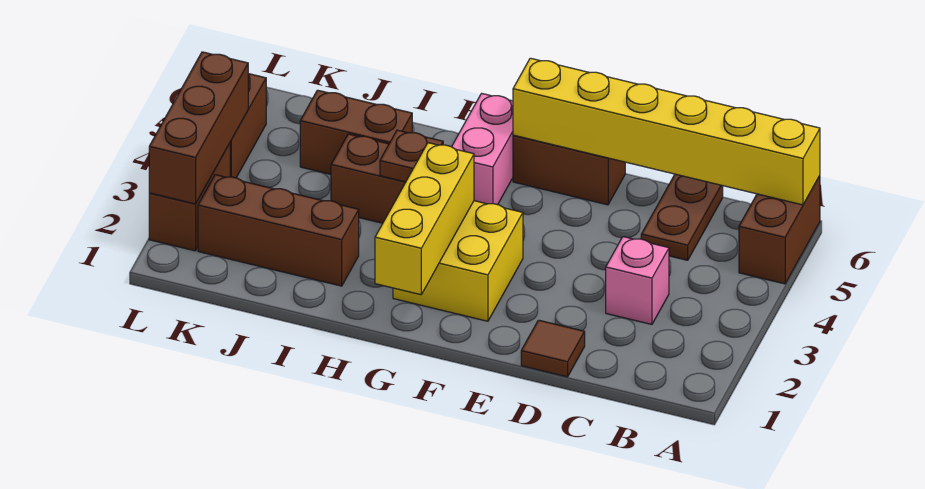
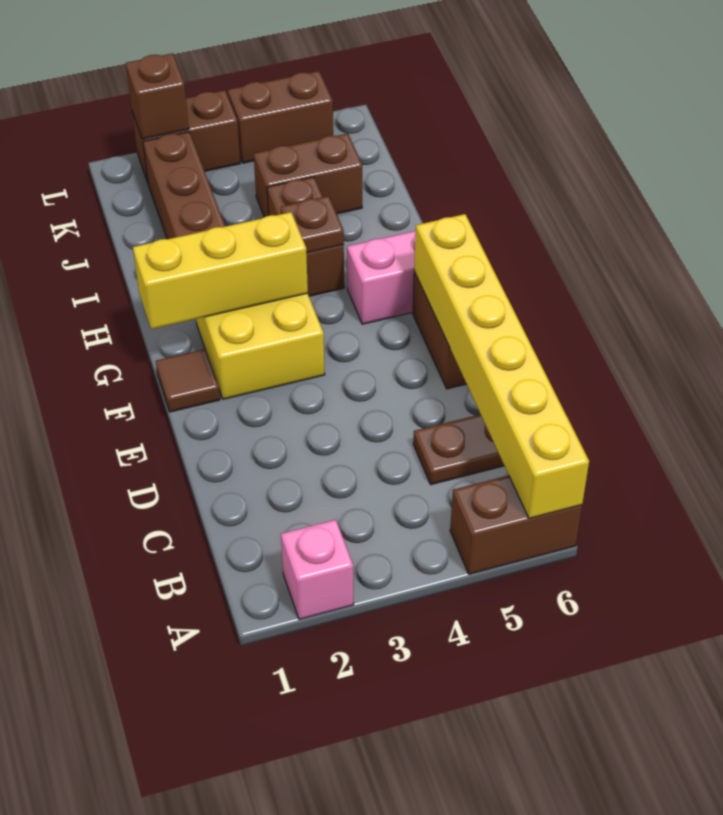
pink 1x1 brick [606,237,669,324] -> pink 1x1 brick moved to [281,520,354,619]
brown 1x1 tile [521,320,585,377] -> brown 1x1 tile moved to [156,349,220,412]
brown 1x2 brick [300,90,412,174] -> brown 1x2 brick turned to [254,133,362,217]
brown 1x3 brick [149,52,248,204] -> brown 1x1 brick [126,53,189,139]

